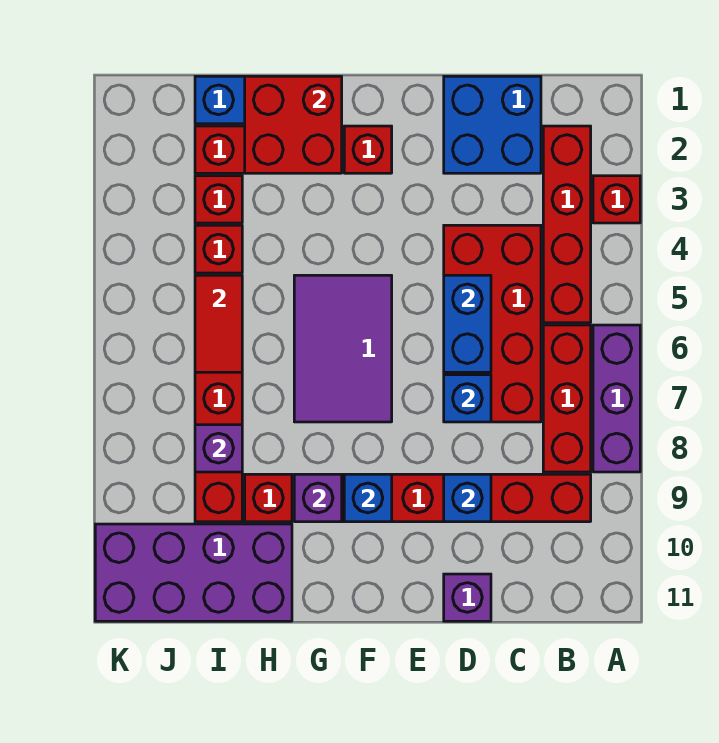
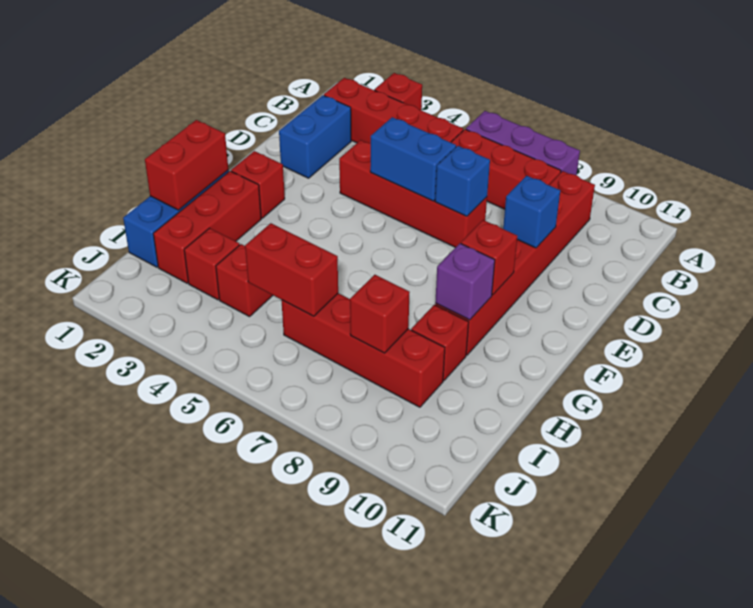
blue 2x2 brick [444,76,541,173] -> blue 1x2 brick [279,95,351,178]
red 2x4 brick [444,225,541,422] -> red 1x4 brick [339,140,487,248]
purple 1x1 brick [444,574,491,621] -> none
purple 2x3 tile [294,275,392,422] -> none
blue 1x1 brick [344,474,392,522] -> red 1x1 brick [461,220,517,295]
red 2x2 brick [245,76,342,173] -> red 1x2 brick [145,120,228,210]
purple 2x4 brick [95,524,292,621] -> none
red 1x2 tile [195,275,242,372] -> red 1x2 brick [245,223,338,316]
purple 1x1 brick [195,425,242,472] -> red 1x1 brick [350,275,410,353]

